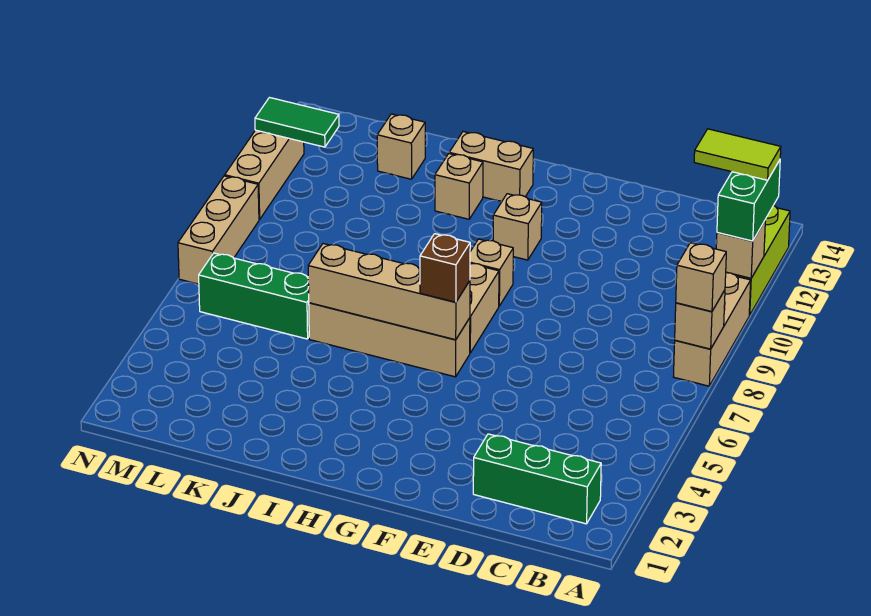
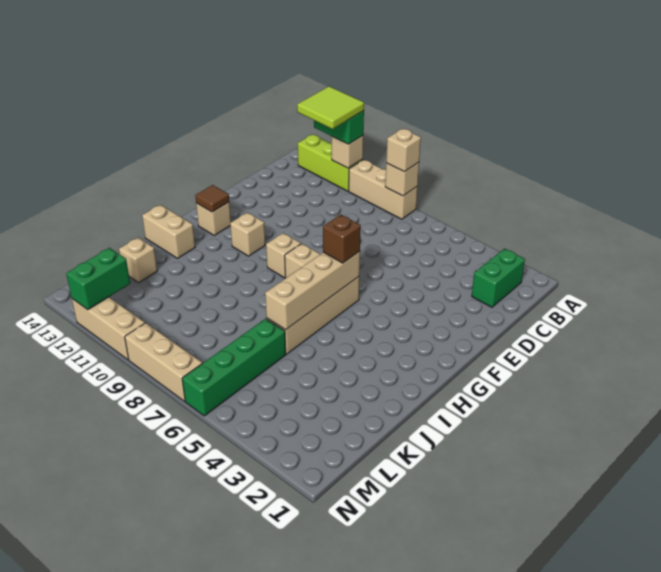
lime 1x2 tile [694,129,781,180] -> lime 2x2 tile [297,86,364,129]
green 1x3 brick [473,434,601,524] -> green 1x2 brick [472,249,525,307]
none -> brown 1x1 tile [195,185,229,212]
tan 1x2 brick [449,132,533,202] -> tan 1x2 brick turned to [142,205,195,258]
tan 1x1 brick [435,154,483,219] -> tan 1x1 brick moved to [196,202,231,235]
green 1x3 brick [199,253,309,339] -> green 1x4 brick [182,319,286,416]
green 1x2 tile [255,98,339,147] -> green 1x2 brick [66,248,130,310]

